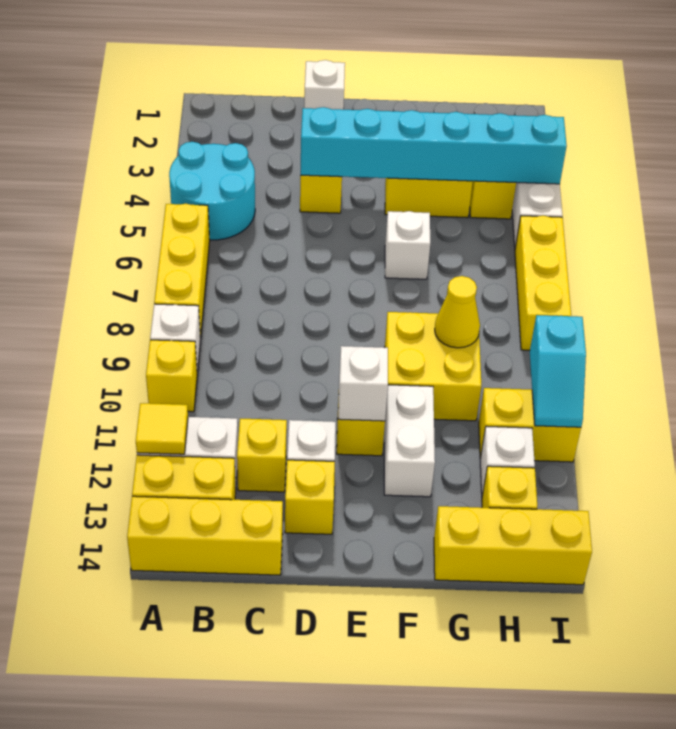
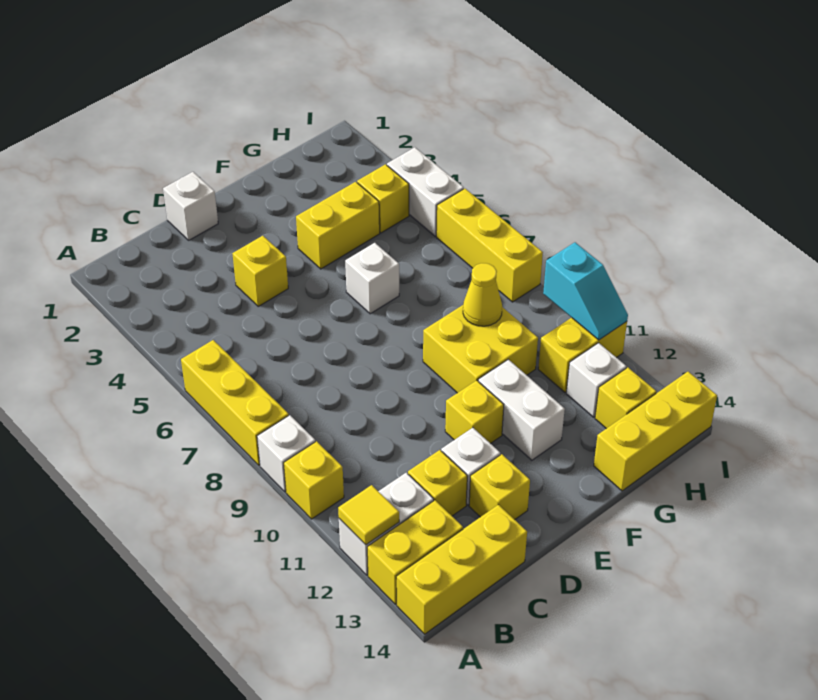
cyan 2x2 round brick [169,142,255,240] -> none
cyan 1x6 brick [301,107,567,184] -> none
white 1x1 brick [338,346,388,421] -> none

